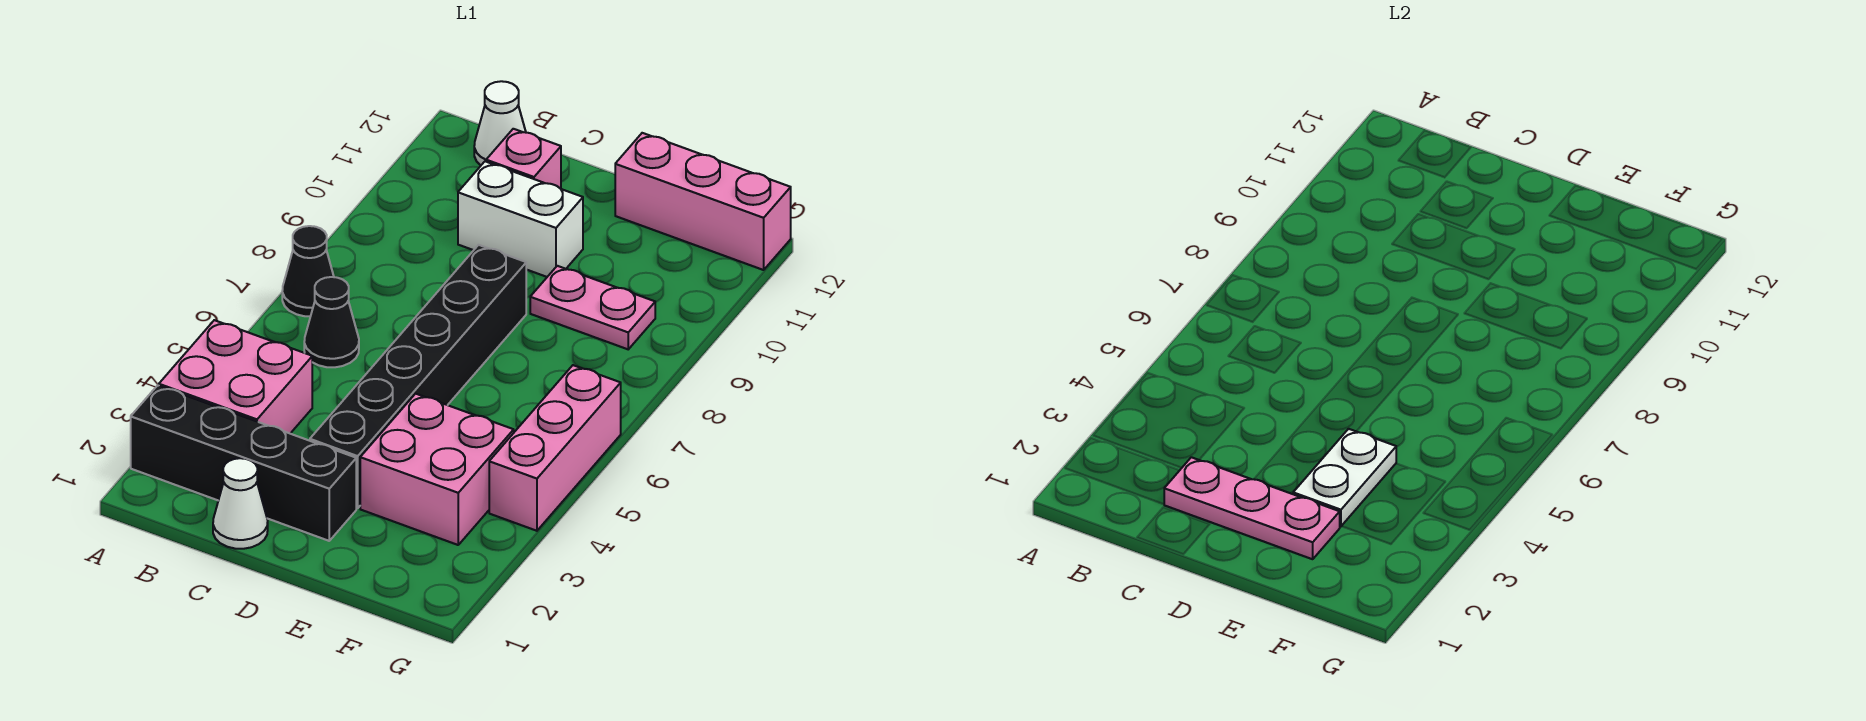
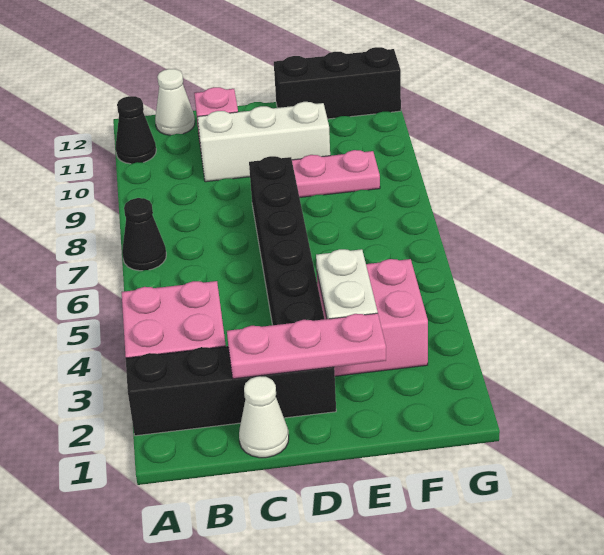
black 1x1 cone [304,277,359,367] -> black 1x1 cone moved to [115,96,156,164]
white 1x2 brick [458,161,583,277] -> white 1x3 brick [197,102,330,182]
pink 1x3 brick [615,133,791,270] -> black 1x3 brick [274,47,401,119]
pink 1x3 brick [489,365,621,531] -> none

